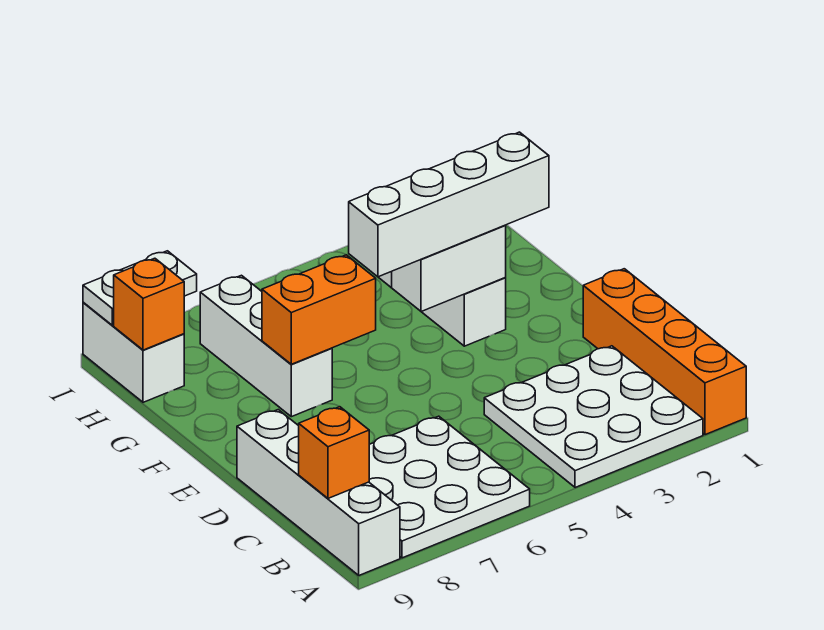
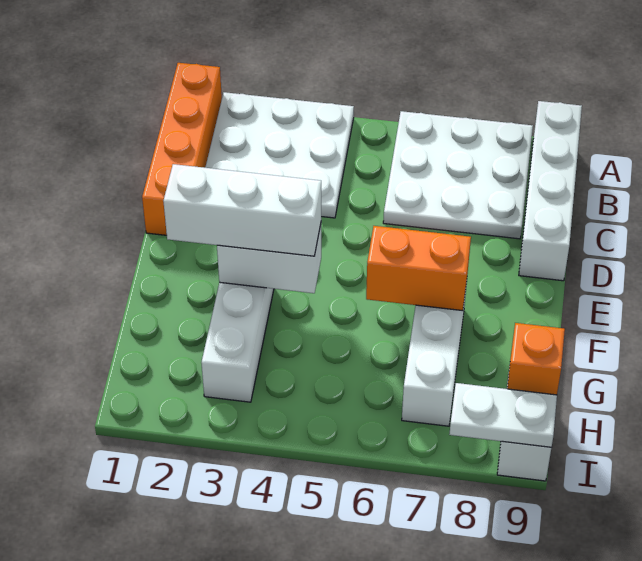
orange 1x1 brick [299,407,369,498] -> none
white 1x4 brick [349,132,549,277] -> white 1x3 brick [163,164,321,256]

